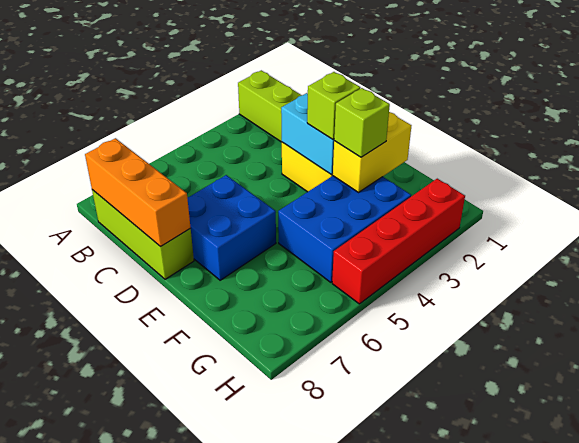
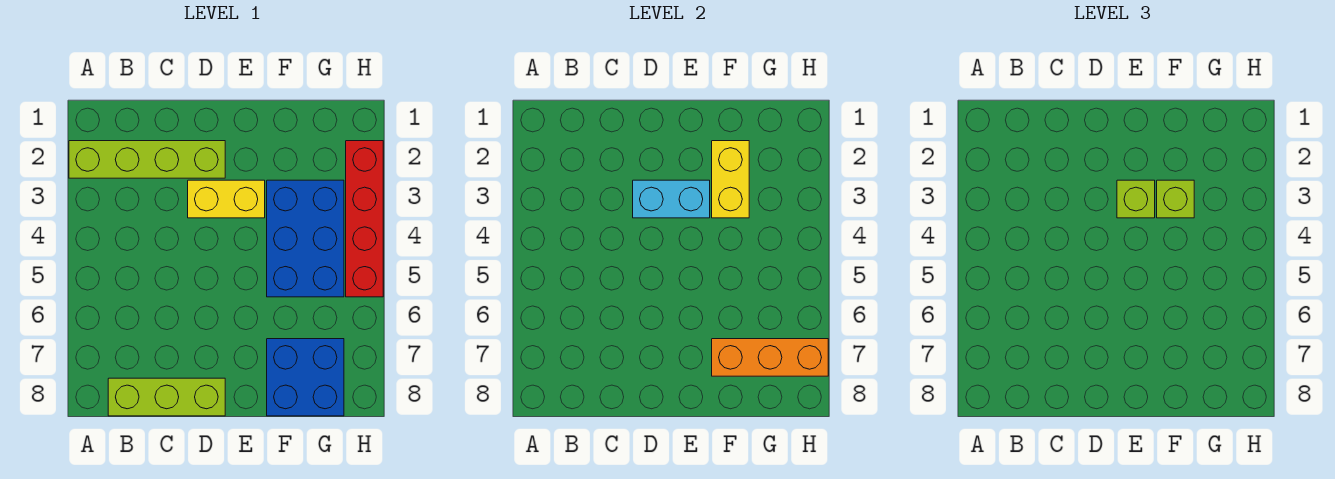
orange 1x3 brick [85,138,191,246] -> orange 1x3 brick moved to [712,339,828,376]
blue 2x2 brick [187,175,276,280] -> blue 2x2 brick moved to [267,339,344,416]

